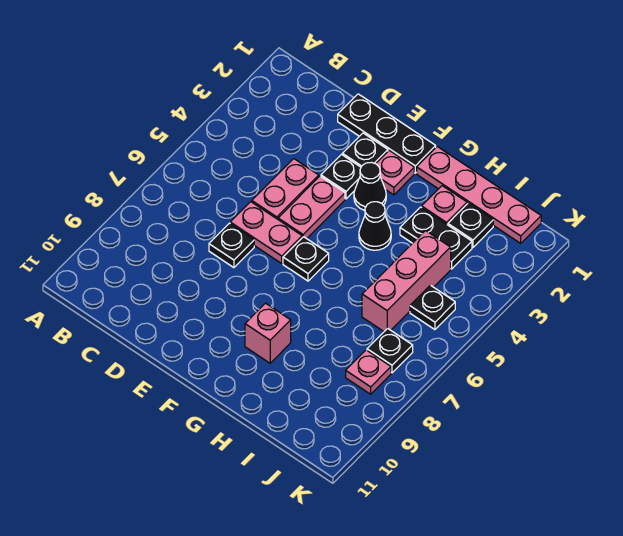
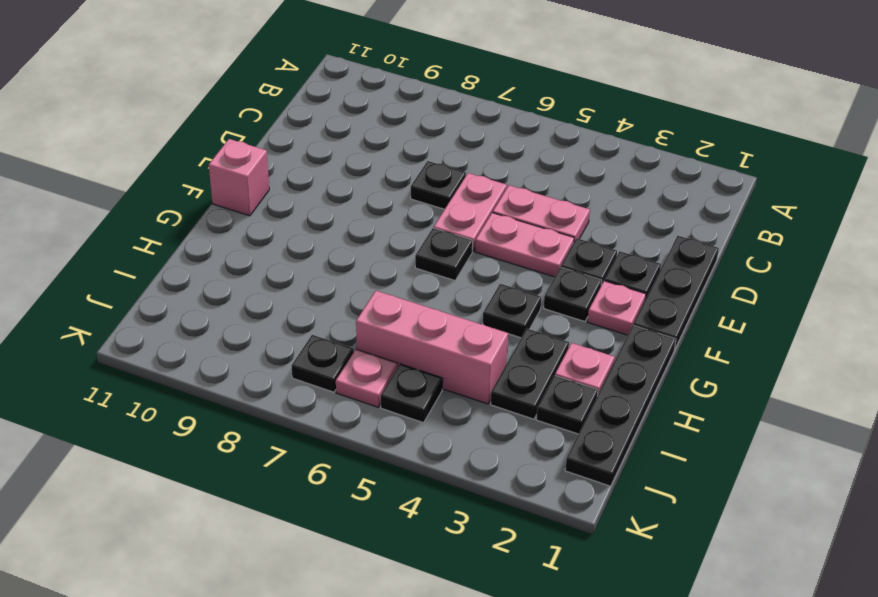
black 1x1 cone [354,162,386,210] -> black 1x1 plate [544,267,602,322]
pink 1x4 plate [417,147,541,243] -> black 1x4 plate [565,326,676,486]
black 1x1 cone [359,202,391,250] -> black 1x1 plate [483,284,542,338]
pink 1x1 brick [245,303,291,363] -> pink 1x1 brick moved to [209,139,269,216]
pink 1x1 plate [346,350,391,394] -> pink 1x1 plate moved to [336,349,398,407]

